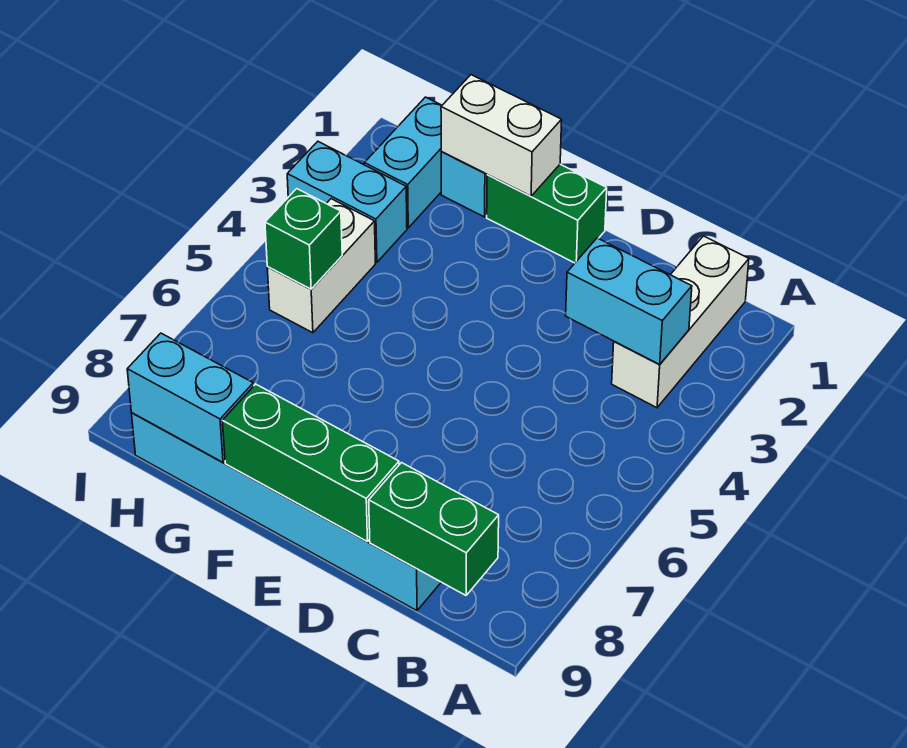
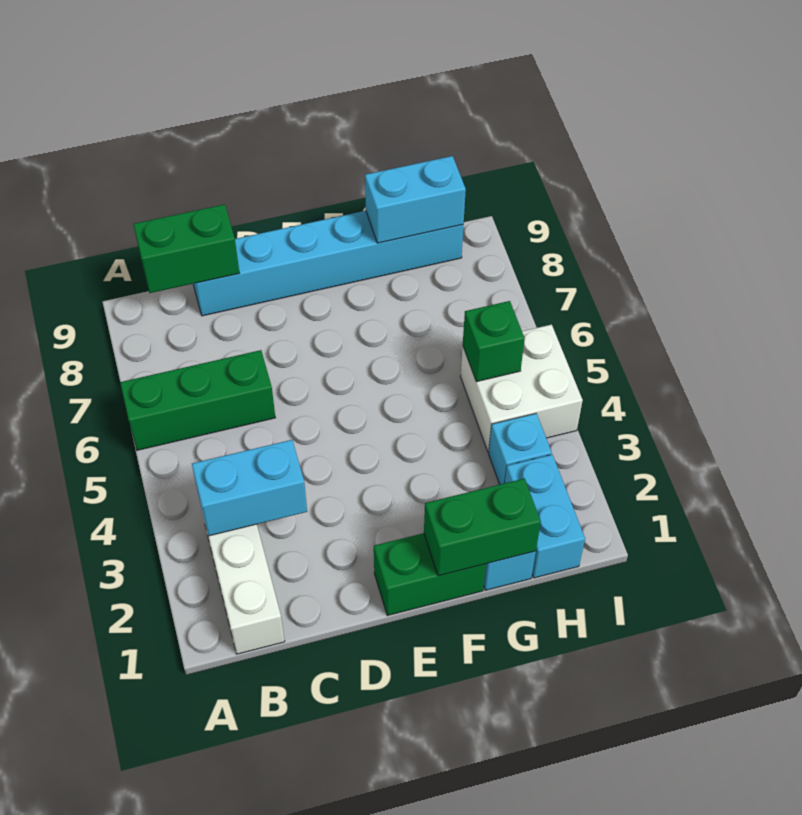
green 1x3 brick [223,384,399,542] -> green 1x3 brick moved to [120,350,275,450]
white 1x2 brick [441,75,562,196] -> green 1x2 brick [424,479,541,576]
cyan 1x2 brick [287,142,407,262] -> cyan 1x1 brick [489,413,552,484]
white 1x2 brick [267,199,375,333] -> white 2x2 brick [461,325,583,452]

